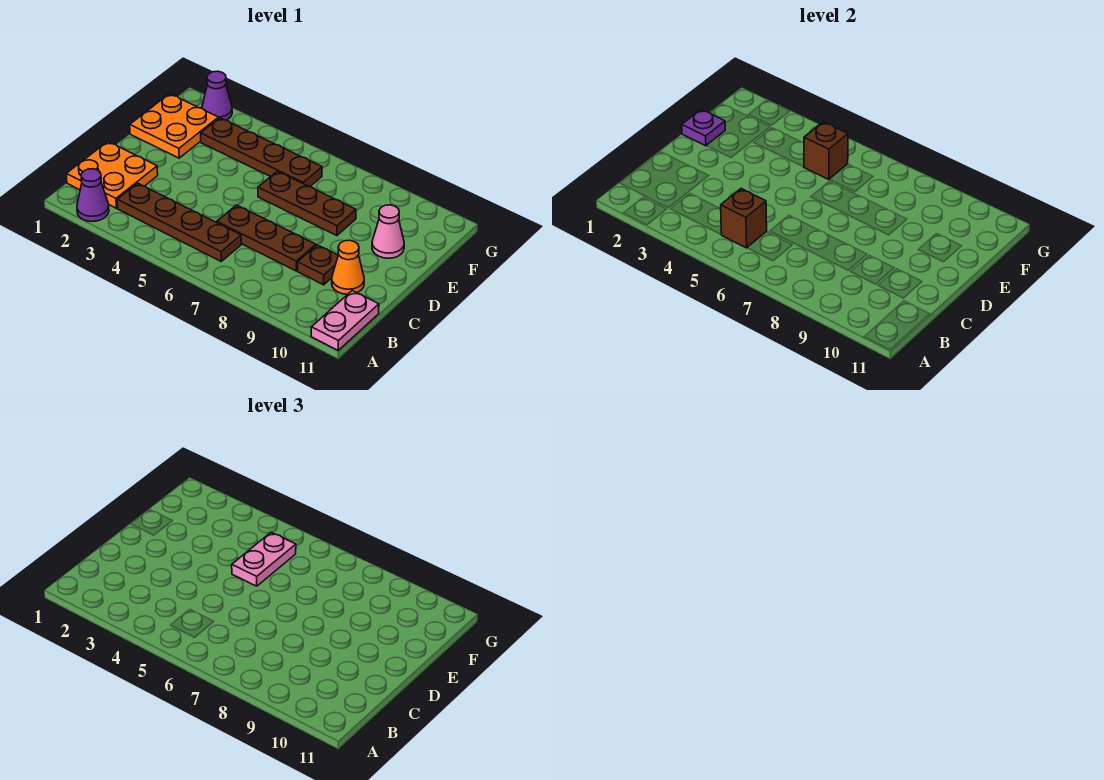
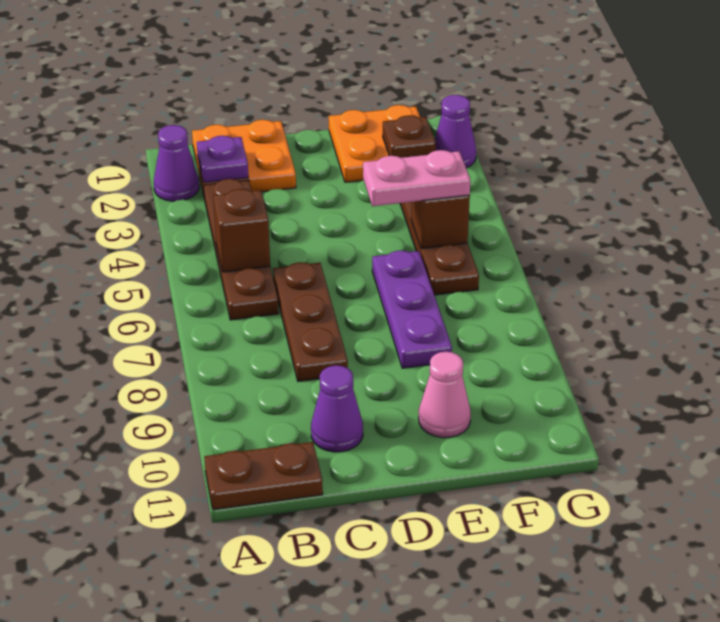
pink 1x2 plate [311,291,379,350] -> brown 1x2 plate [204,442,323,510]
brown 1x1 plate [298,245,338,285] -> brown 1x1 plate moved to [383,115,436,158]
orange 1x1 cone [332,240,364,294] -> purple 1x1 cone [311,365,363,452]
purple 1x1 plate [682,109,725,146] -> purple 1x1 plate moved to [197,136,248,183]
brown 1x3 plate [258,171,356,236] -> purple 1x3 plate [372,251,452,368]

